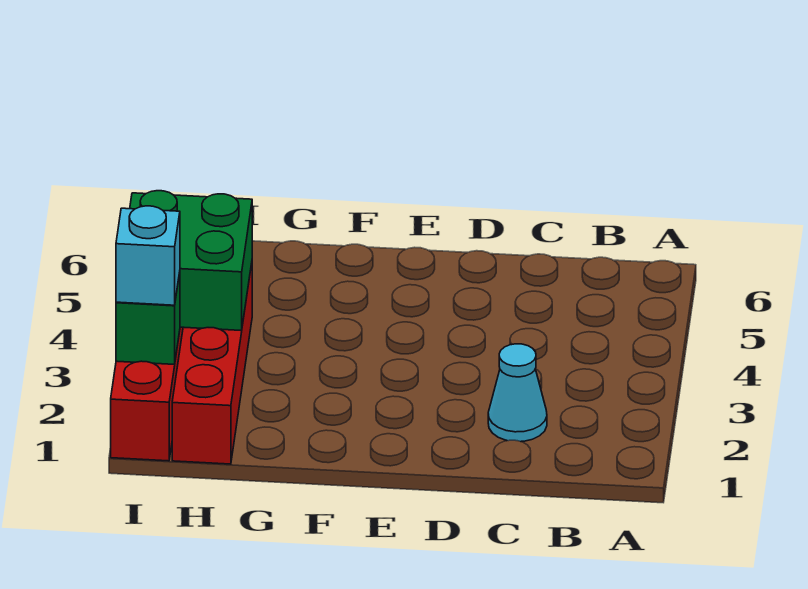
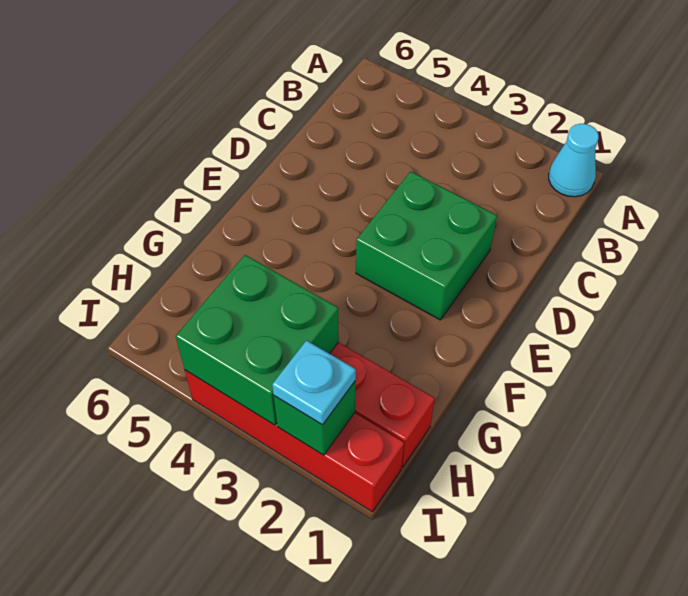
cyan 1x1 cone [488,344,547,442] -> cyan 1x1 cone moved to [549,124,599,197]
none -> green 2x2 brick [356,171,497,320]
cyan 1x1 brick [116,206,180,305] -> cyan 1x1 plate [272,341,356,425]

